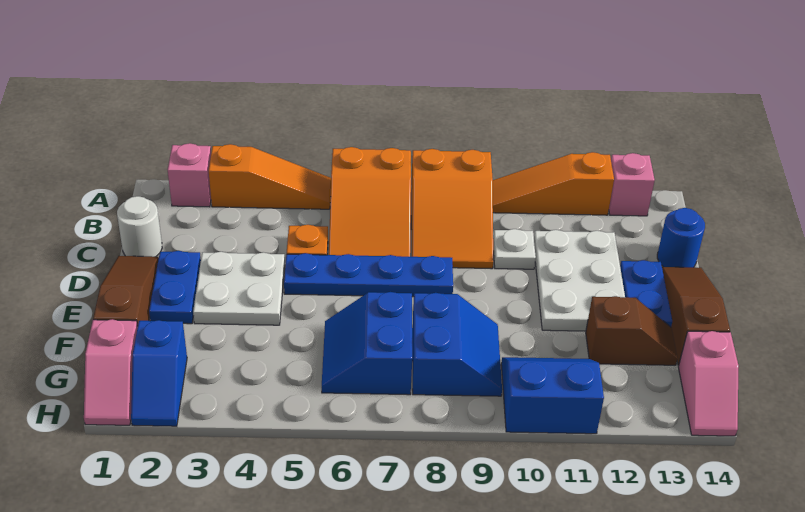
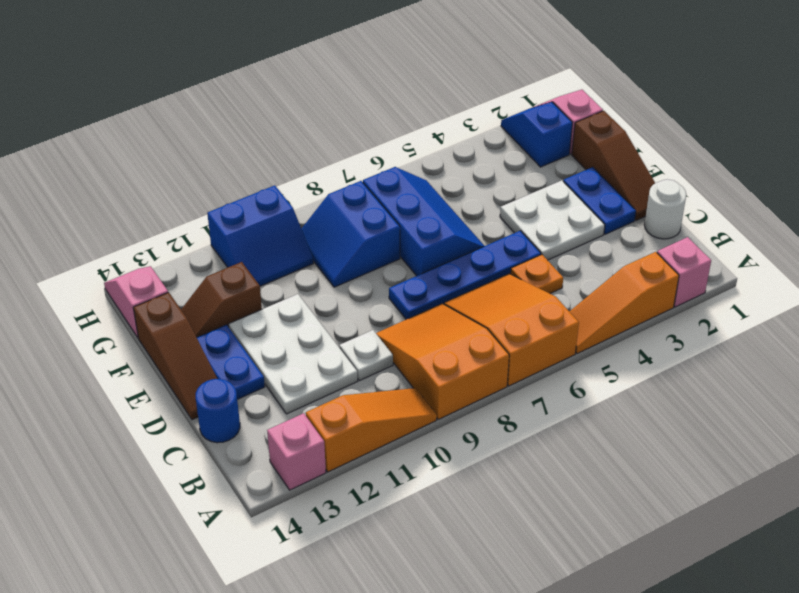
blue 2x2 slope [322,292,412,395] -> blue 2x3 slope [363,167,484,276]

